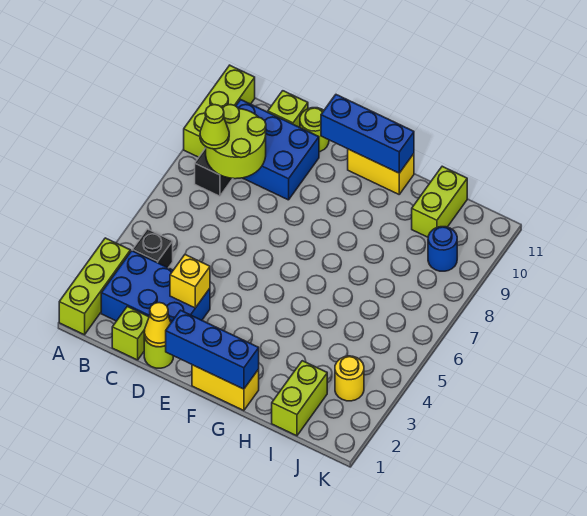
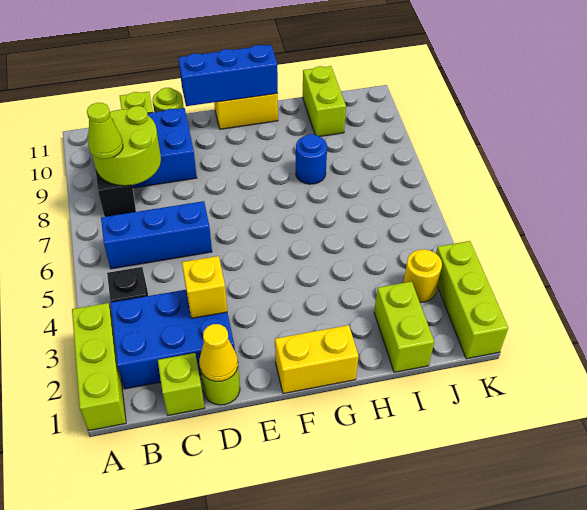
lime 1x3 brick [184,65,255,157] -> lime 1x3 brick moved to [436,241,508,359]
blue 1x3 brick [166,310,259,389] -> blue 1x3 brick moved to [101,201,212,269]
blue 1x1 round brick [428,227,457,271] -> blue 1x1 round brick moved to [296,134,327,184]

